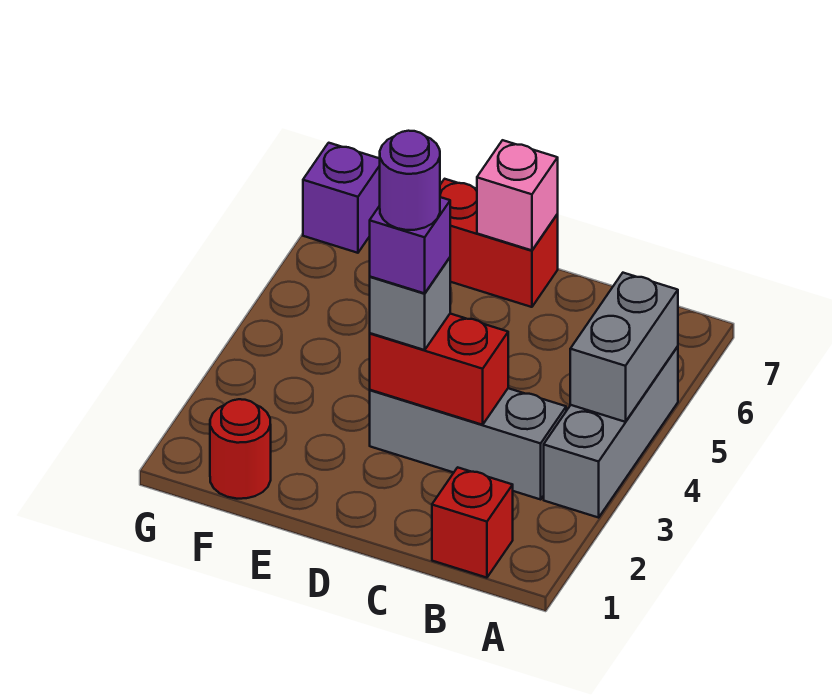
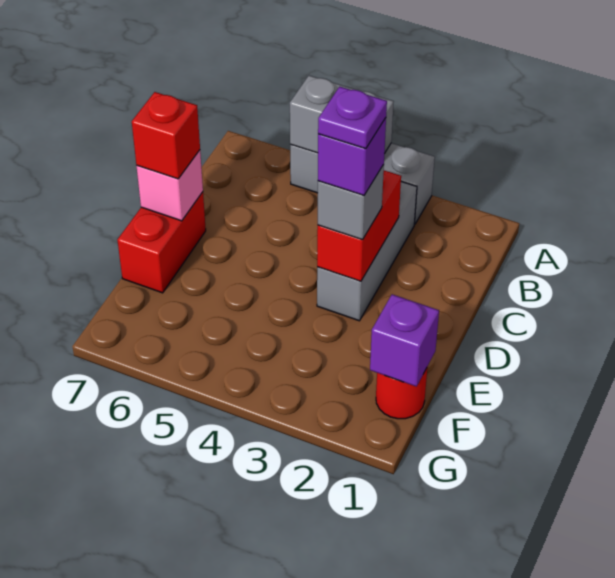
red 1x1 brick [432,467,513,578] -> red 1x1 brick moved to [132,92,200,179]
purple 1x1 round brick [380,131,440,230] -> purple 1x1 plate [318,87,387,149]
purple 1x1 brick [303,143,380,253] -> purple 1x1 brick moved to [370,294,439,387]

